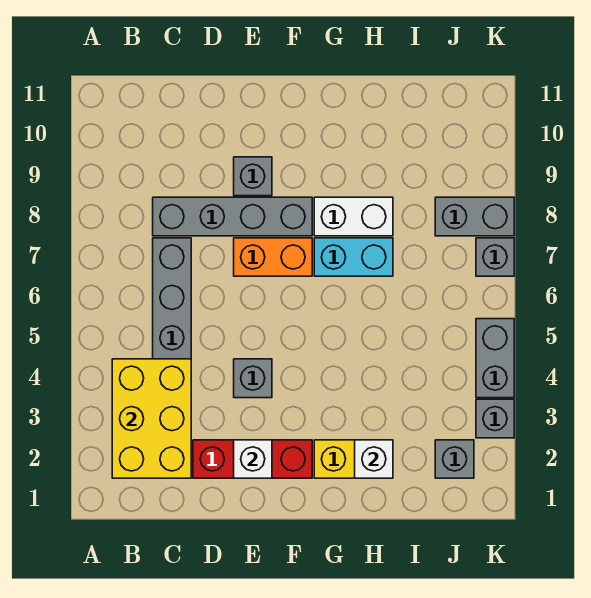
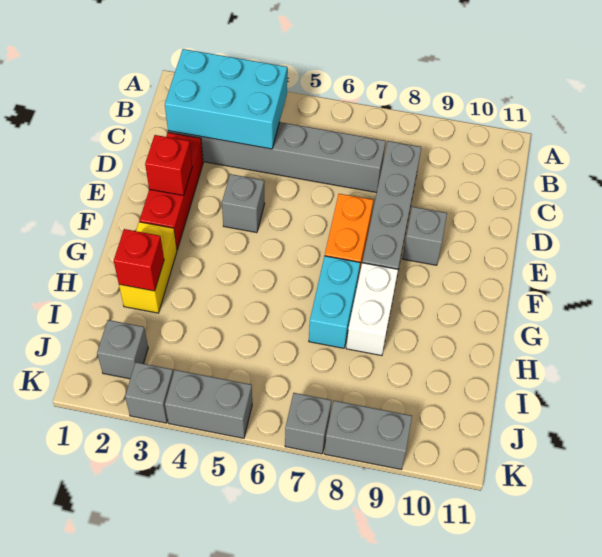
yellow 2x3 brick [112,359,191,478] -> cyan 2x3 brick [165,49,287,149]
white 1x1 brick [234,440,272,478] -> red 1x1 brick [145,135,192,196]
white 1x1 brick [355,440,393,478] -> red 1x1 brick [114,229,164,291]
grey 1x2 brick [435,197,514,236] -> grey 1x2 brick turned to [324,401,412,469]

